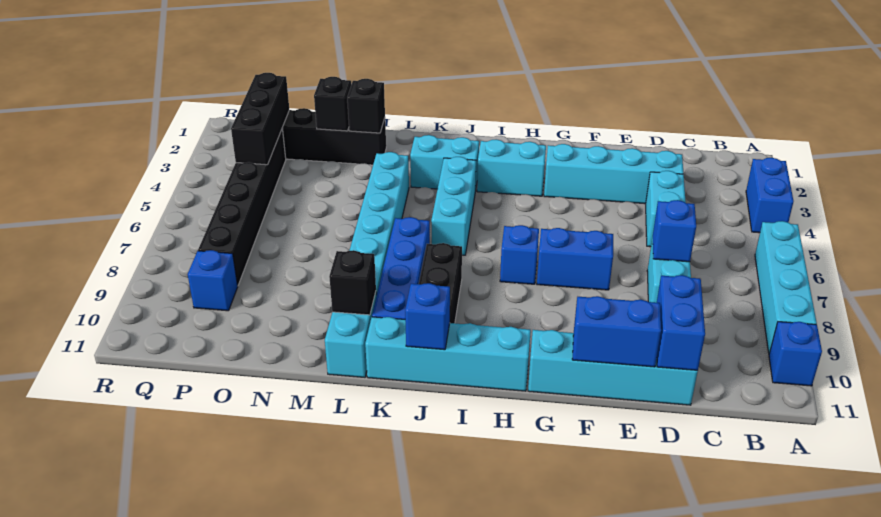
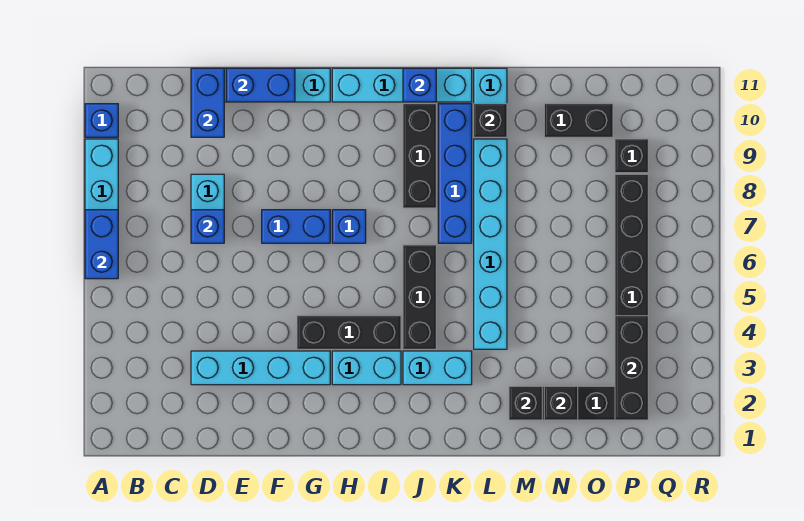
blue 1x2 brick [746,158,793,233] -> blue 1x2 brick moved to [85,210,118,279]
cyan 1x2 brick [646,171,686,247] -> none
none -> black 1x3 brick [297,316,401,349]
cyan 1x3 brick [431,157,476,255] -> black 1x3 brick [403,245,436,349]
none -> black 1x2 brick [544,104,613,137]
blue 1x1 brick [188,250,238,311] -> black 1x1 brick [615,139,648,173]

